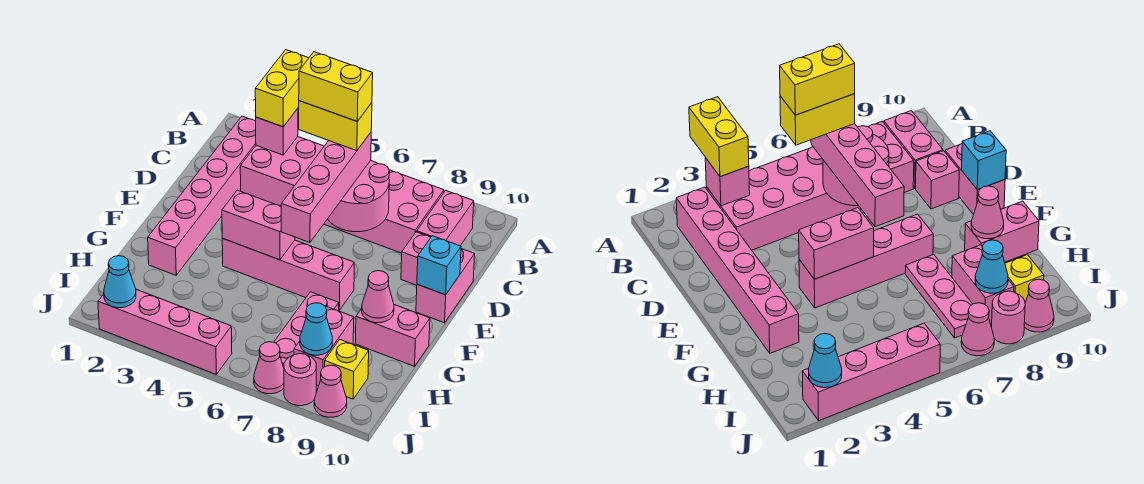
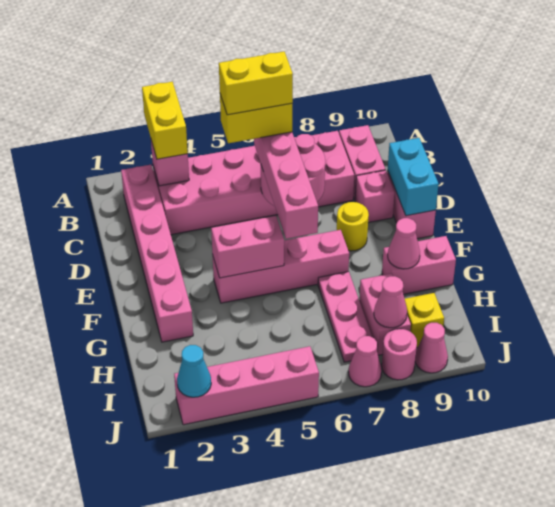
none -> yellow 1x1 round brick [337,202,369,251]
cyan 1x1 brick [417,236,461,295] -> cyan 1x2 brick [388,138,439,216]
cyan 1x1 cone [300,303,332,355] -> pink 1x1 cone [374,276,407,328]

